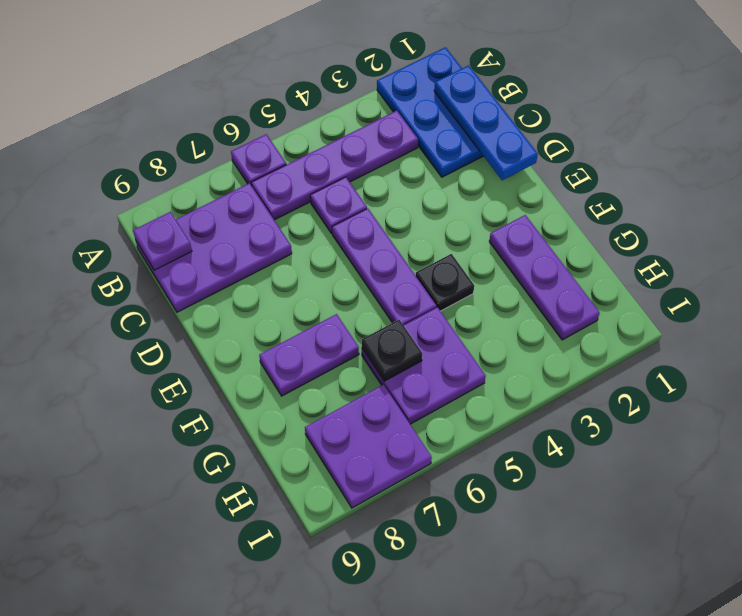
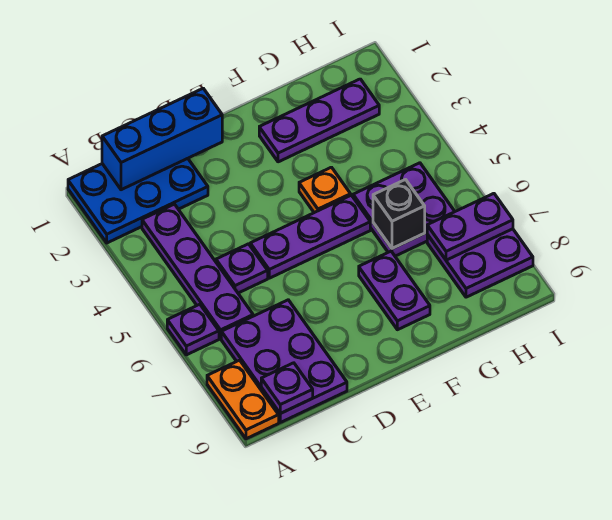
none -> orange 1x2 plate [207,360,279,439]
blue 1x3 plate [434,65,538,180] -> blue 1x3 brick [102,88,222,190]
black 1x1 plate [416,254,474,311] -> orange 1x1 plate [299,167,351,213]
black 1x1 plate [362,320,422,381] -> black 1x1 brick [373,180,425,248]
none -> purple 1x2 plate [427,193,513,260]

